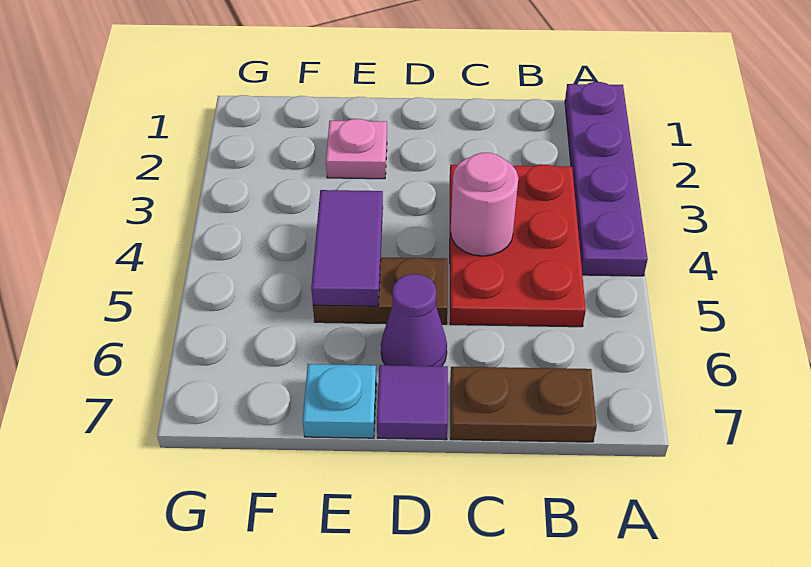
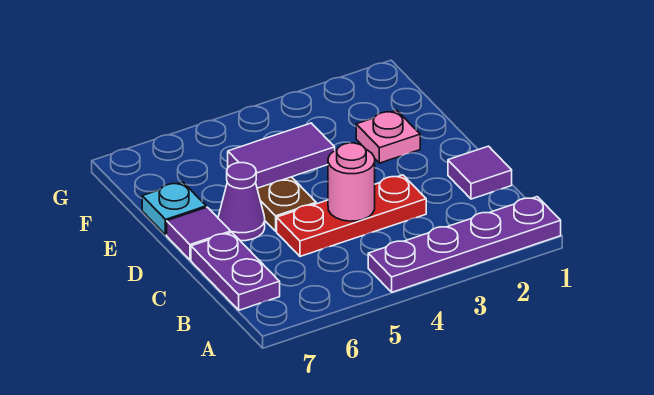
red 2x3 plate [450,164,586,327] -> red 1x3 plate [277,175,426,256]
brown 1x2 plate [450,367,597,442] -> purple 1x2 plate [191,232,280,310]
none -> purple 1x1 tile [448,146,512,199]

